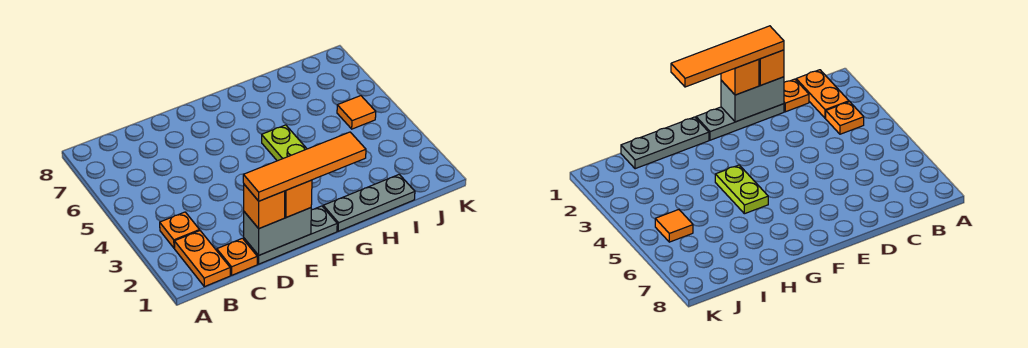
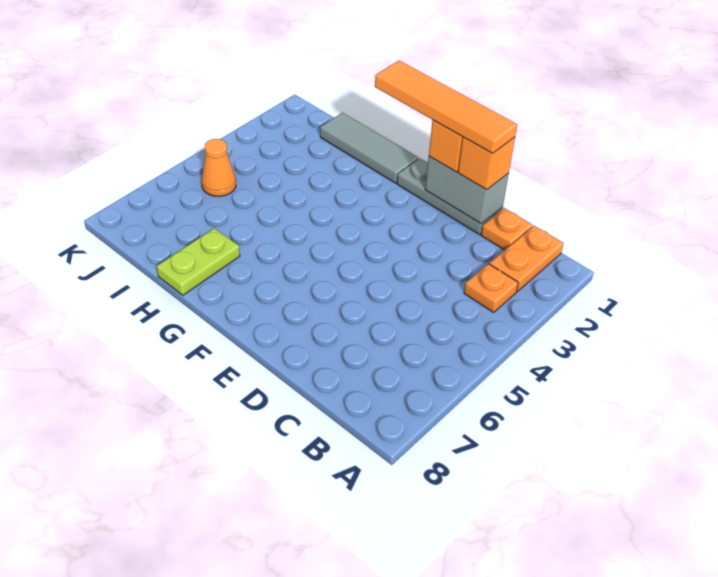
grey 1x3 plate [323,174,415,231] -> grey 1x3 tile [320,113,418,183]
lime 1x2 plate [262,125,307,161] -> lime 1x2 plate moved to [157,228,240,295]
orange 1x1 tile [337,96,376,129] -> orange 1x1 cone [201,139,236,196]

